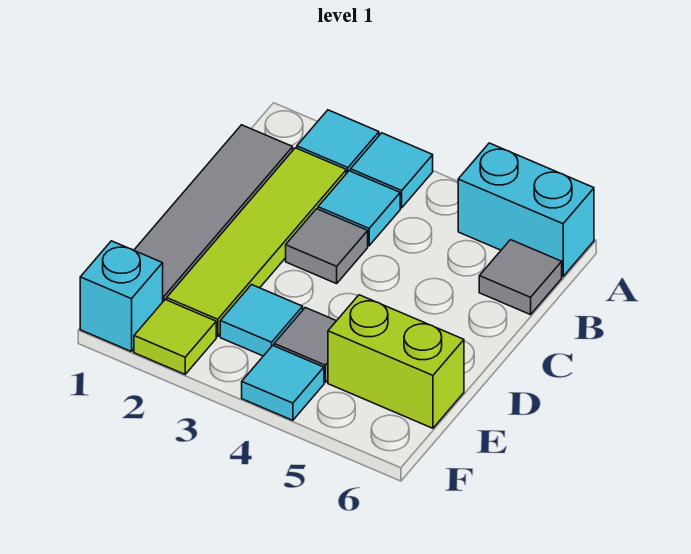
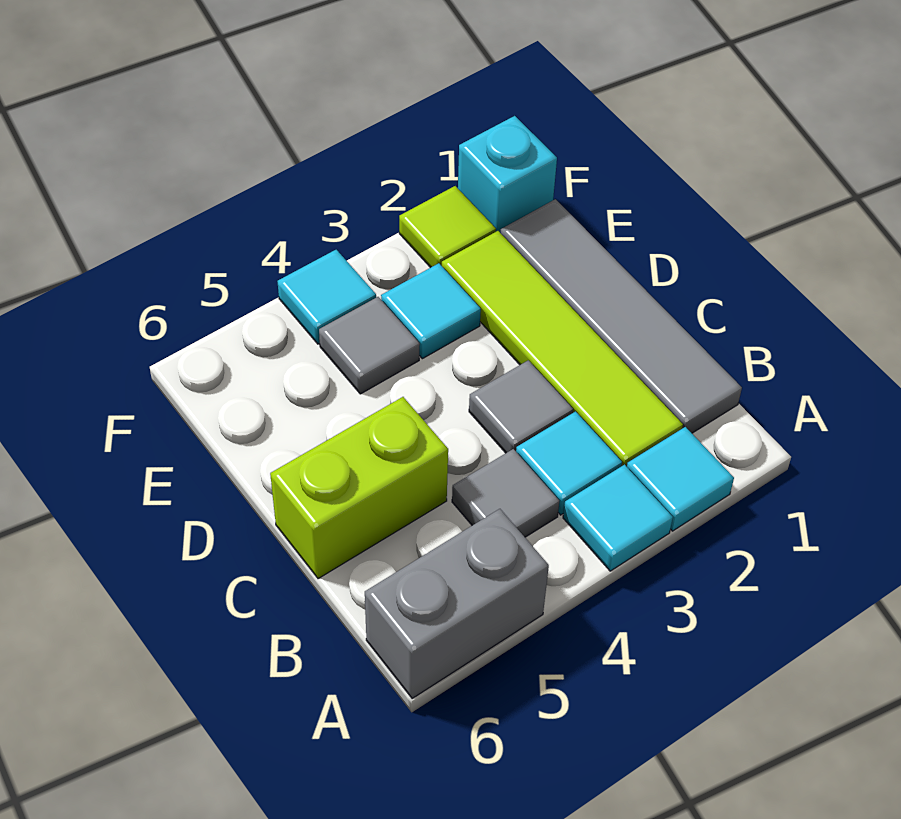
cyan 1x2 brick [458,143,594,277] -> grey 1x2 brick [365,509,549,699]
grey 1x1 tile [479,240,562,315] -> grey 1x1 tile moved to [452,449,559,537]
lime 1x2 brick [328,295,464,428] -> lime 1x2 brick moved to [270,397,448,579]

